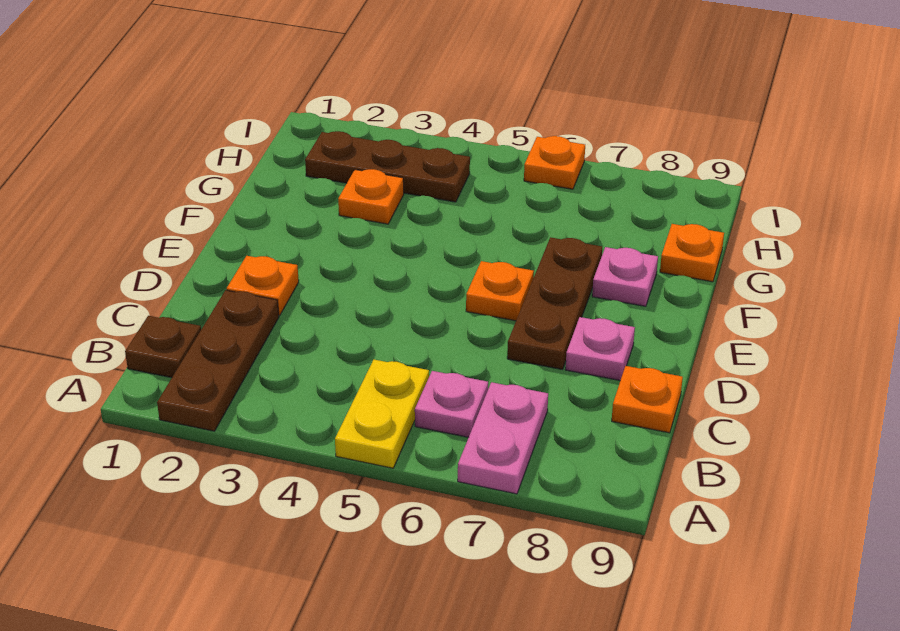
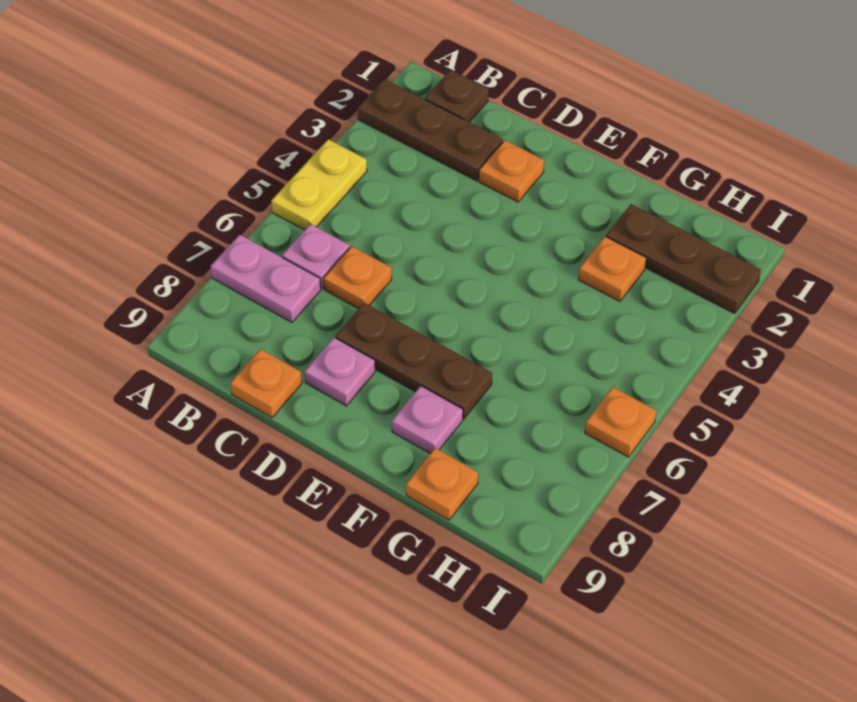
yellow 1x2 plate [335,360,429,468] -> yellow 1x2 plate turned to [271,139,367,230]
orange 1x1 plate [466,261,534,321] -> orange 1x1 plate moved to [323,246,392,309]
brown 1x3 plate [305,131,470,202] -> brown 1x3 plate turned to [606,204,761,314]

